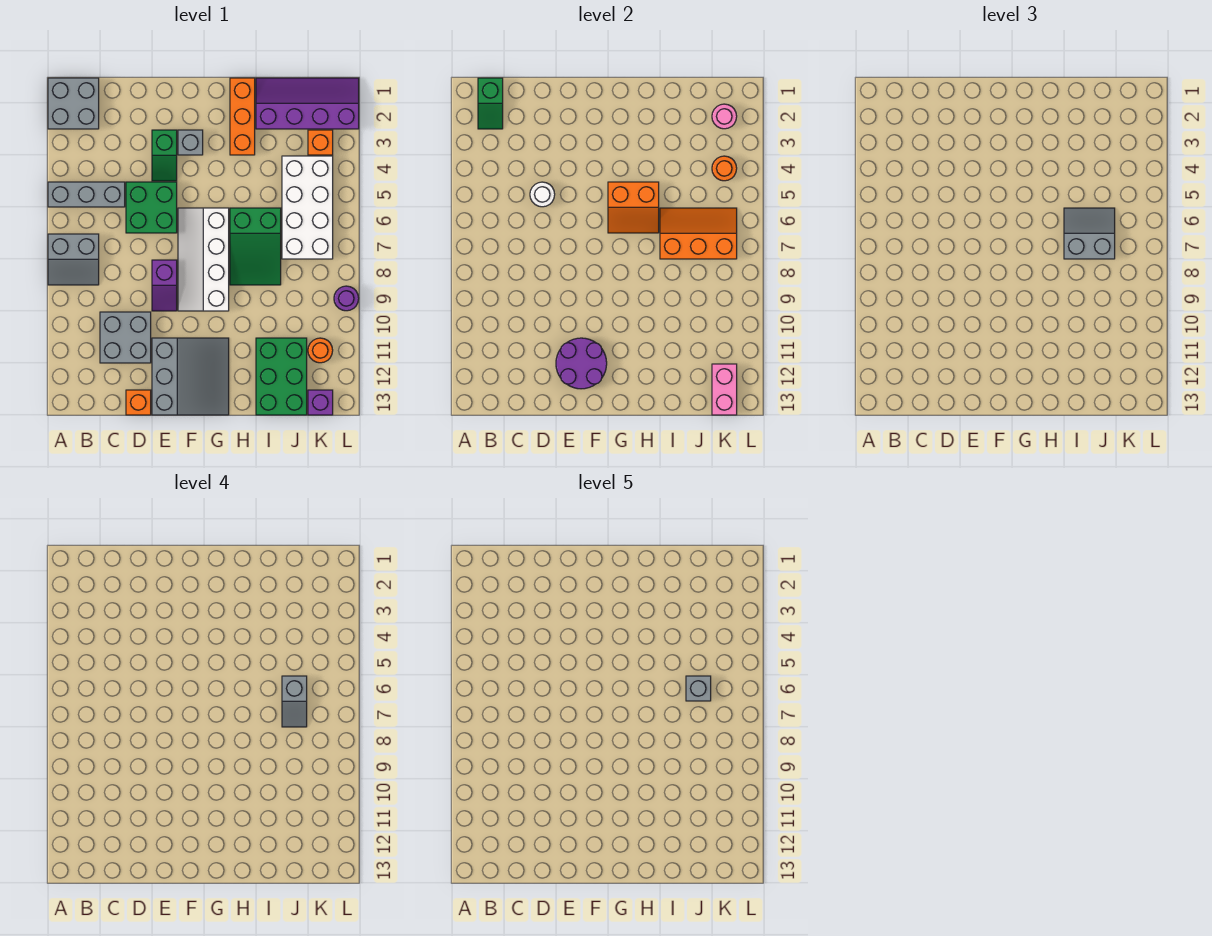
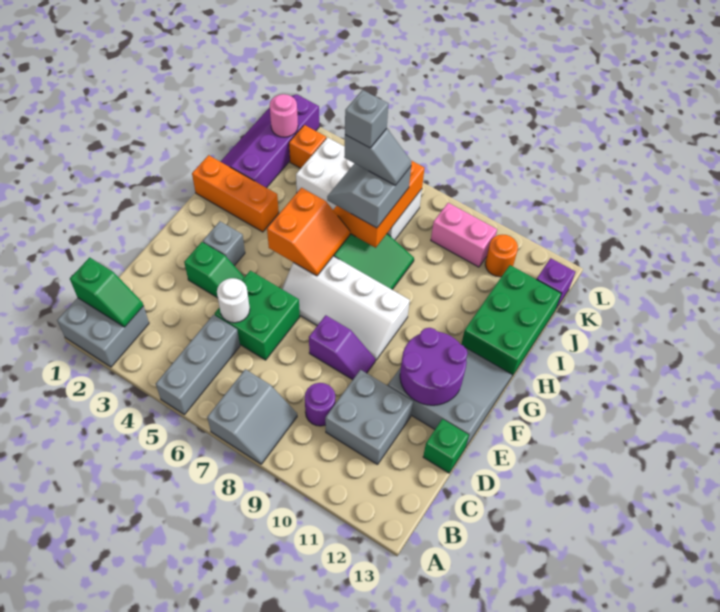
orange 1x1 brick [126,390,151,415] -> green 1x1 brick [423,419,469,473]
green 2x3 brick [256,338,307,415] -> green 2x3 brick turned to [461,265,562,376]
orange 1x1 round brick [712,156,737,181] -> none
pink 1x2 brick [712,364,737,415] -> pink 1x2 brick moved to [431,203,497,267]
purple 1x1 round brick [334,286,359,311] -> purple 1x1 round brick moved to [305,383,335,426]

